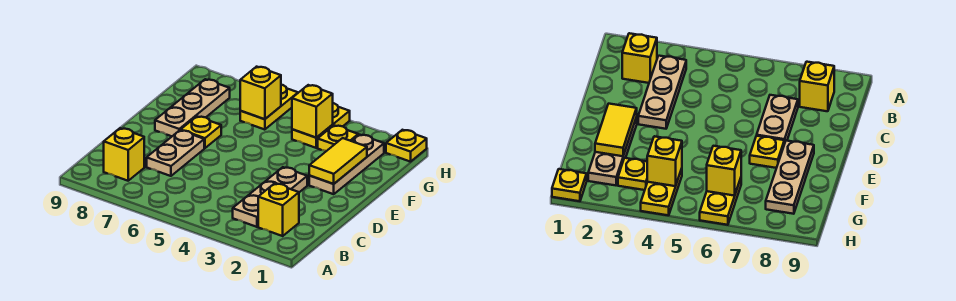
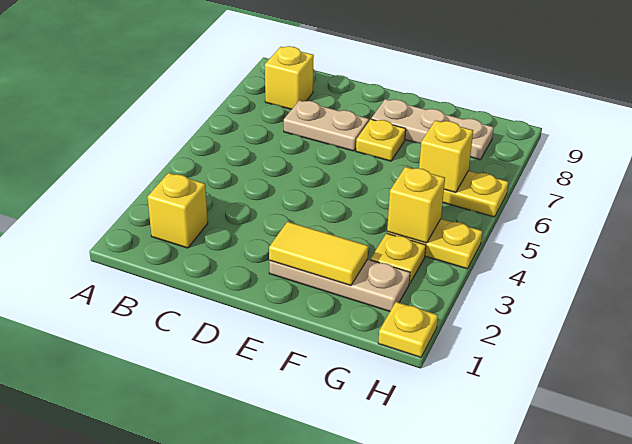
tan 1x3 plate [233,167,307,227] -> none

